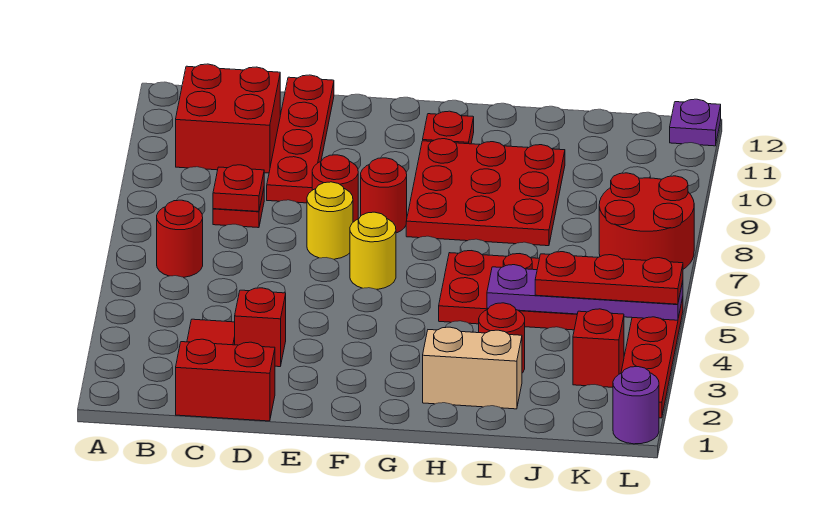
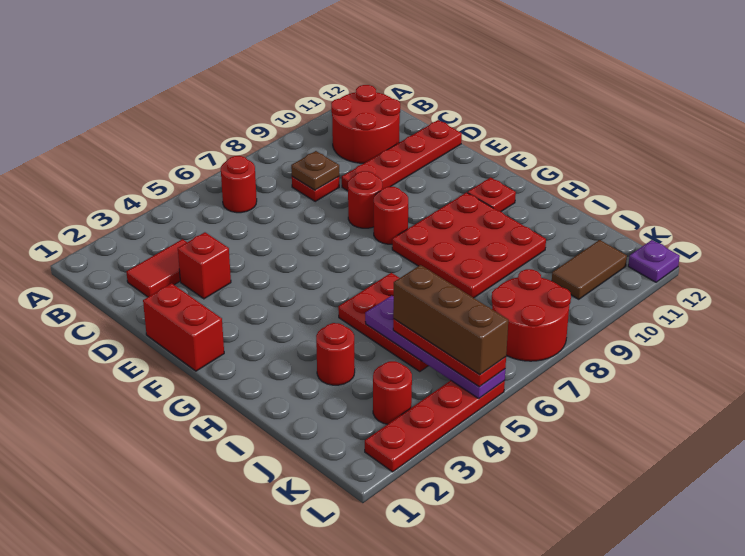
red 2x2 brick [176,64,280,173] -> red 2x2 round brick [331,85,400,163]
red 1x2 brick [176,339,275,421] -> red 1x2 brick moved to [143,283,224,371]
red 1x1 plate [213,165,264,211] -> brown 1x1 plate [291,151,339,190]
yellow 1x1 round brick [307,182,353,259] -> none
yellow 1x1 round brick [350,212,396,289] -> none
tan 1x2 brick [423,327,522,409] -> none
none -> brown 1x3 brick [393,265,508,375]
red 1x1 brick [573,309,624,387] -> red 1x1 round brick [373,361,412,424]
none -> brown 1x2 tile [552,240,627,299]
purple 1x1 round brick [613,367,659,444] -> none

